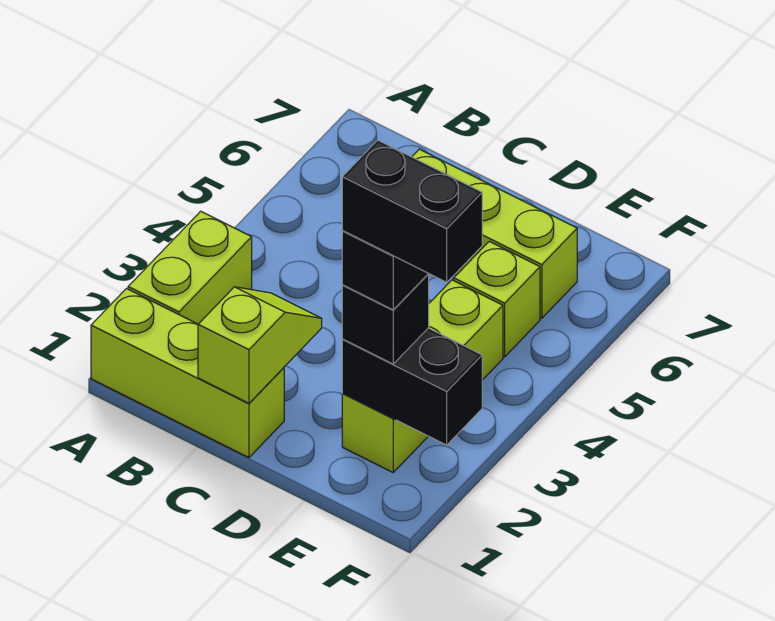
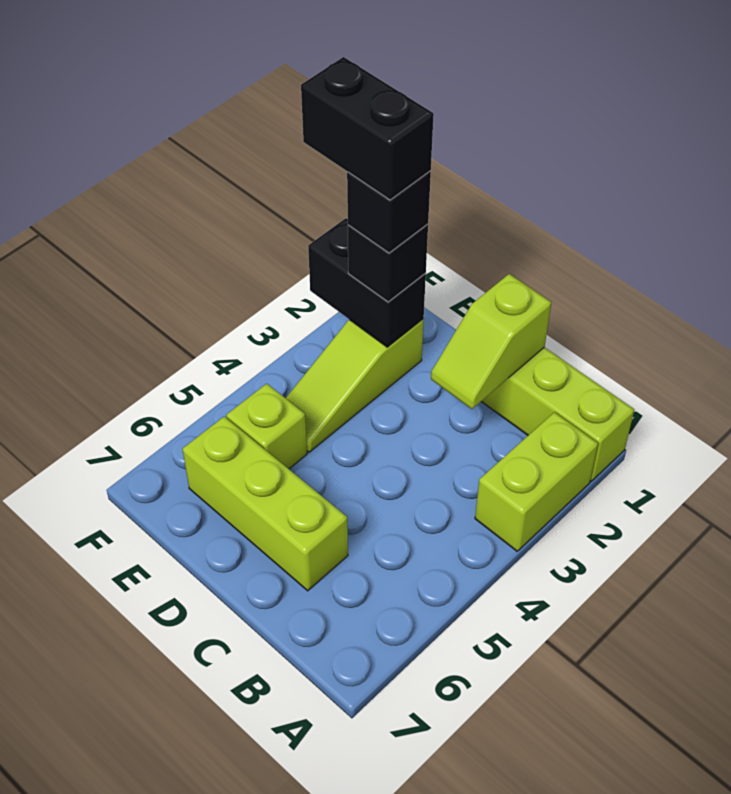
lime 1x3 brick [342,280,503,472] -> lime 1x3 slope [286,319,424,452]

